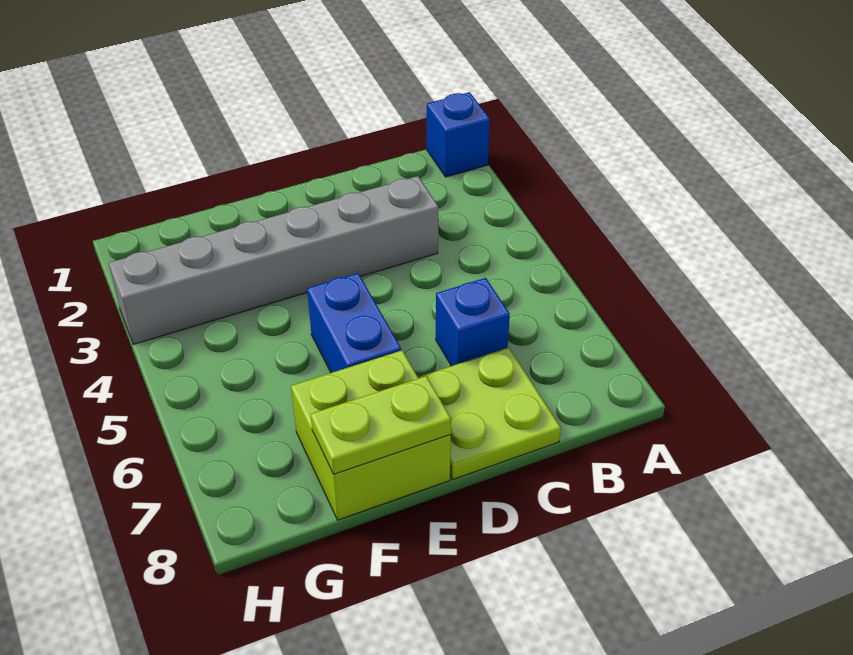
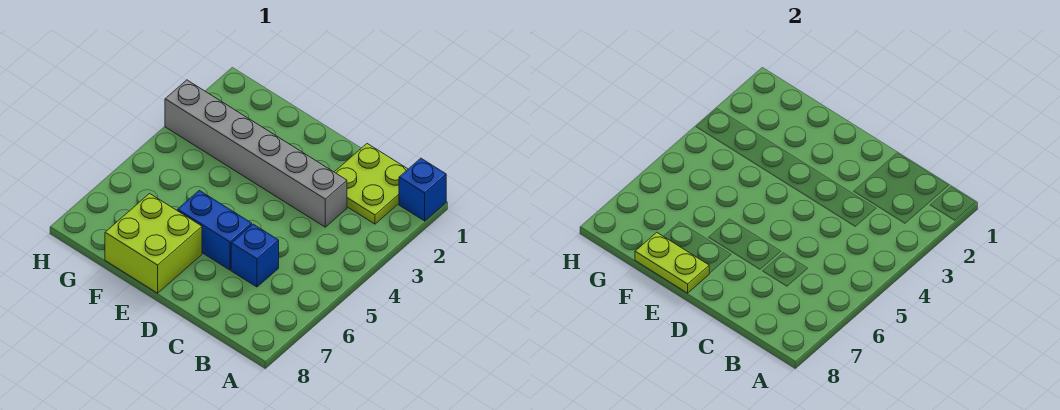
lime 2x2 plate [418,347,561,479] -> lime 2x2 plate moved to [335,144,408,224]
blue 1x2 brick [307,273,401,373] -> blue 1x2 brick turned to [178,190,252,270]

